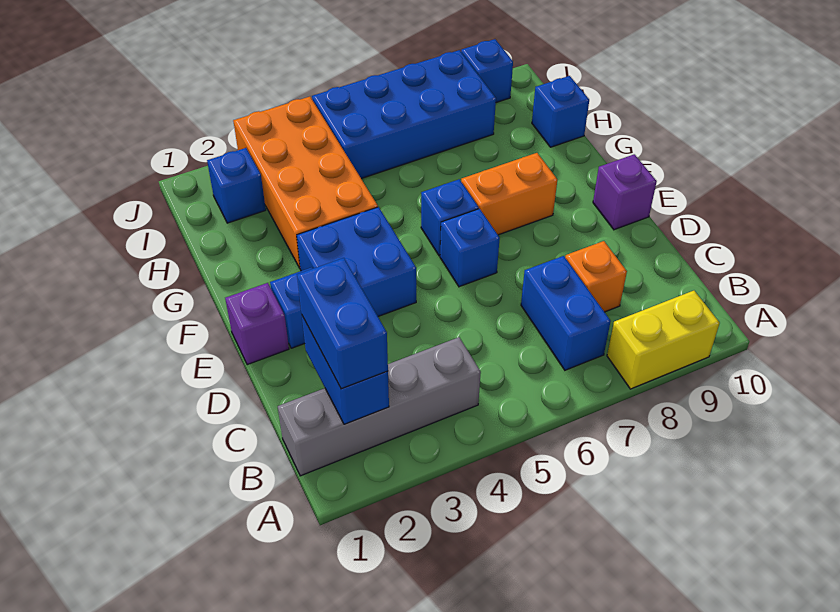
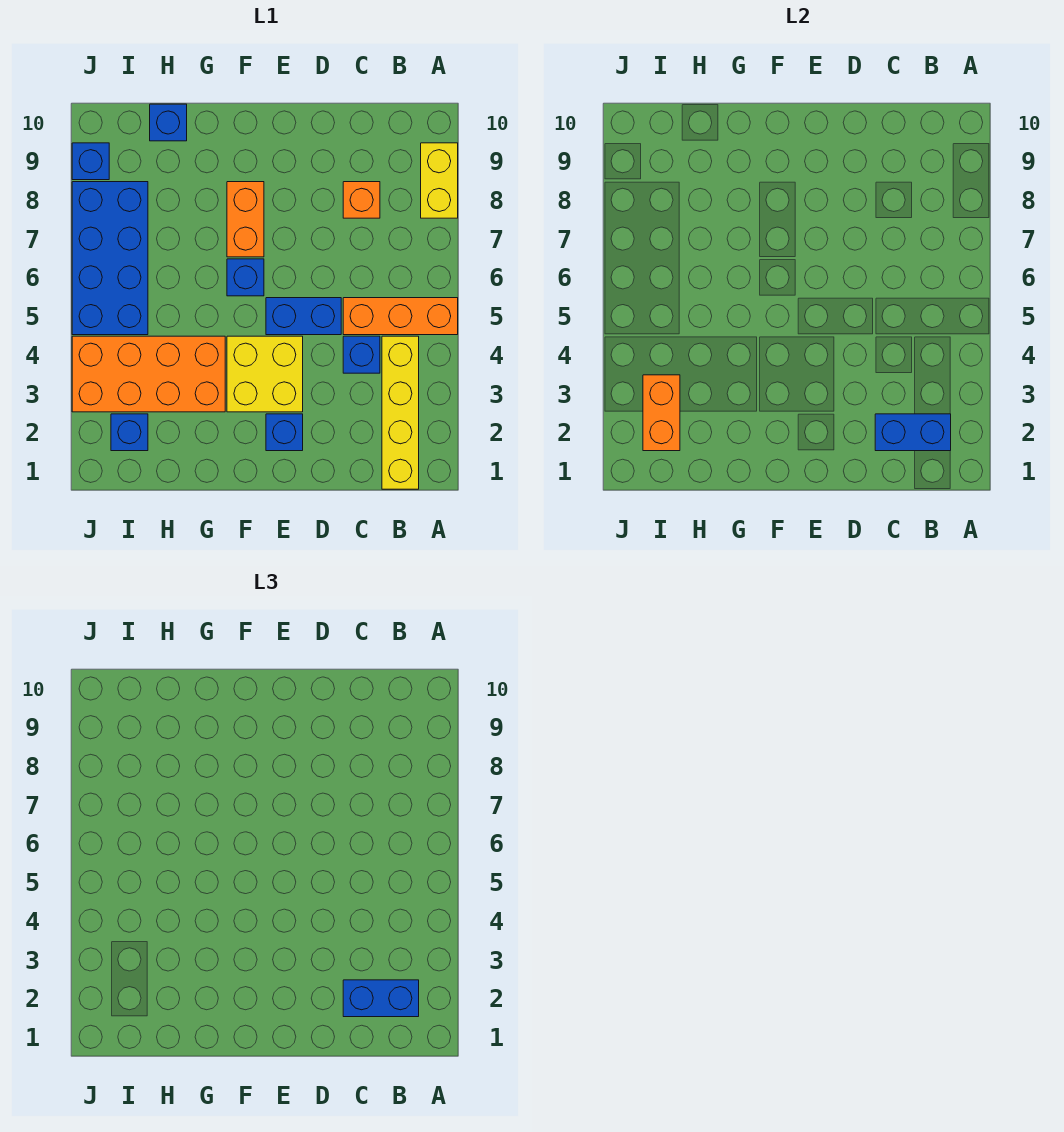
none -> orange 1x3 brick [343,298,458,335]
grey 1x4 brick [278,337,481,476] -> yellow 1x4 brick [382,336,419,489]
blue 1x2 brick [521,256,611,370] -> blue 1x2 brick moved to [266,298,341,335]
purple 1x1 brick [225,283,289,365] -> none
blue 2x2 brick [297,207,416,316] -> yellow 2x2 brick [227,336,303,412]
blue 1x1 brick [440,209,500,287] -> blue 1x1 brick moved to [343,336,380,373]
purple 1x1 brick [593,154,657,230] -> none
none -> orange 1x2 brick [643,375,680,451]

